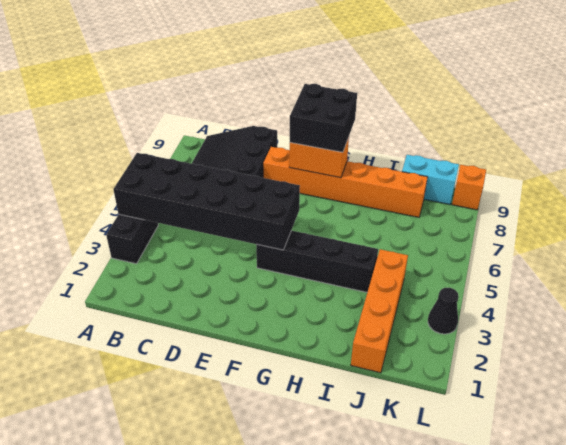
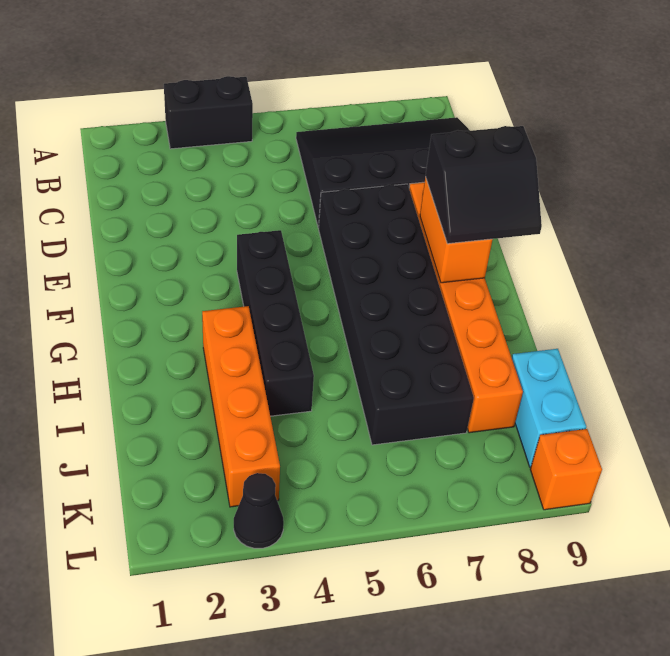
black 2x6 brick [113,153,300,250] -> black 2x6 brick moved to [319,184,474,445]
black 2x2 brick [290,84,357,152] -> black 2x2 slope [426,126,542,244]
orange 1x4 brick [351,249,408,373] -> orange 1x4 brick turned to [202,306,280,507]

